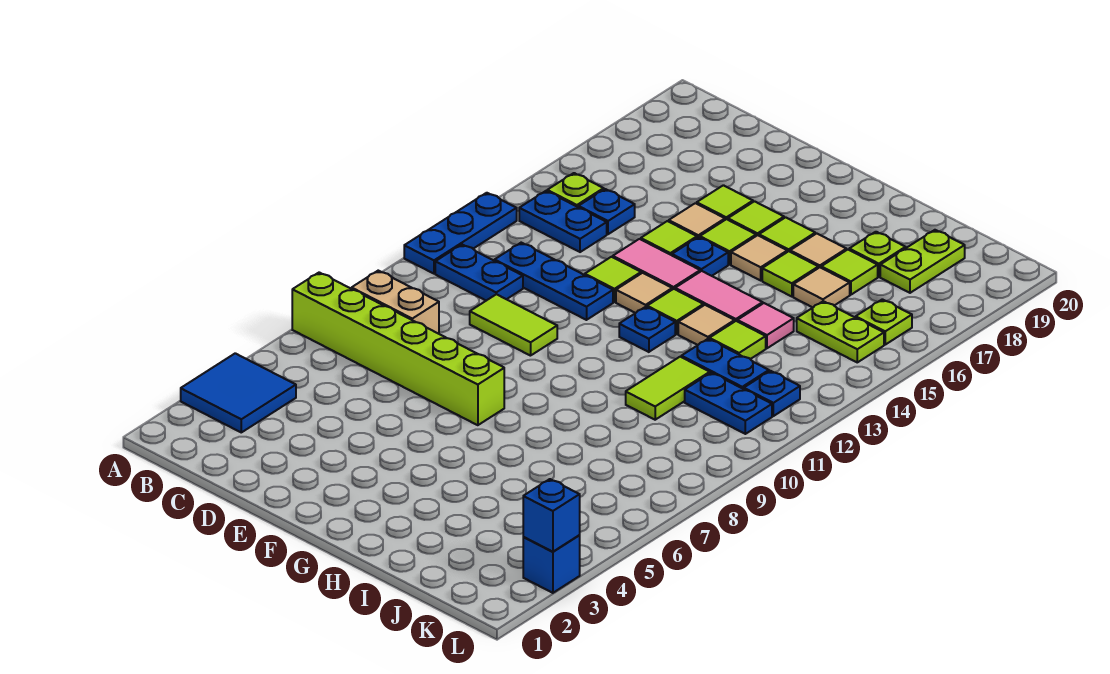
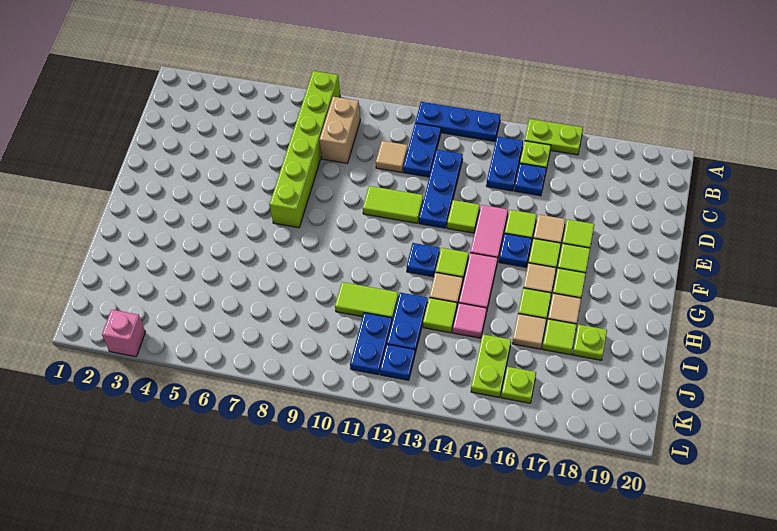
blue 2x2 tile [181,353,296,432] -> none
lime 1x2 tile [470,294,557,356] -> lime 1x2 tile turned to [363,186,423,223]
tan 1x1 tile [616,273,672,313] -> tan 1x1 tile moved to [376,141,408,173]
lime 1x2 plate [880,230,965,293] -> lime 1x2 plate moved to [525,119,583,155]
blue 1x1 brick [523,536,580,593] -> pink 1x1 brick [102,310,145,357]
blue 1x1 brick [523,479,580,552] -> none

